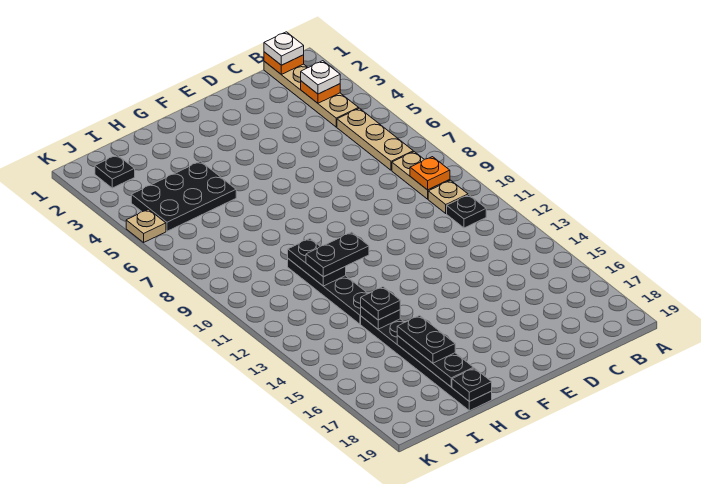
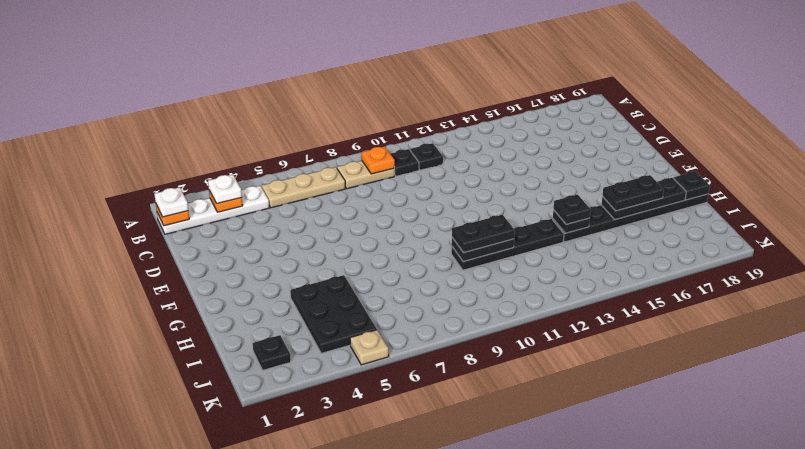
tan 1x4 plate [264,61,359,127] -> white 1x4 plate [157,186,269,234]
tan 1x1 plate [428,180,468,213] -> black 1x1 plate [391,149,419,176]
black 1x2 plate [306,232,369,277] -> black 1x2 plate turned to [452,215,515,253]

